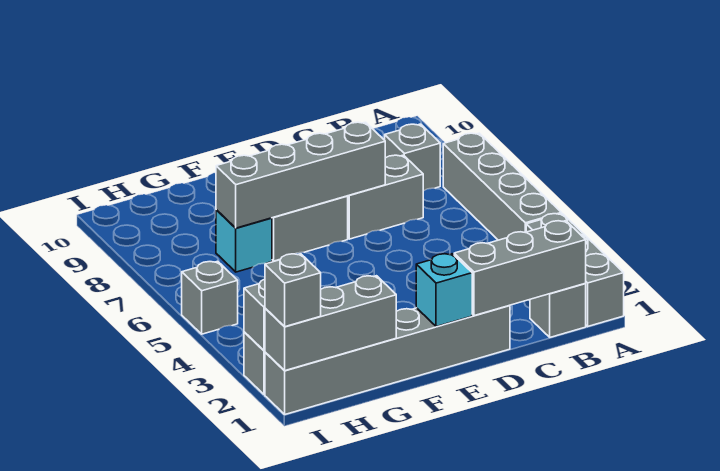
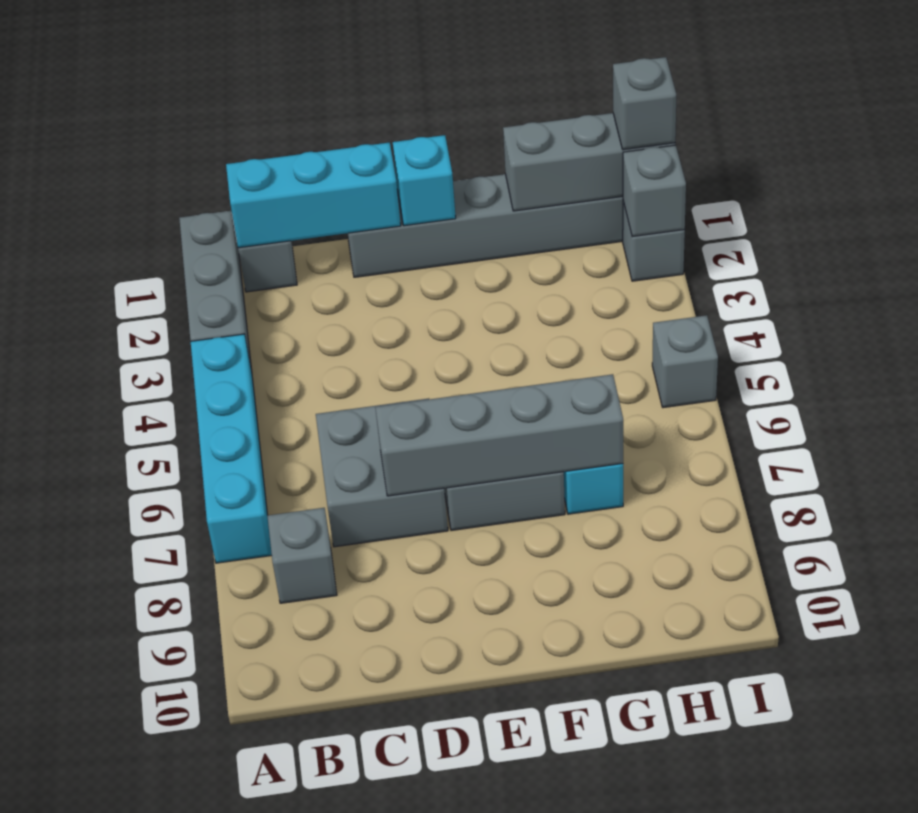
grey 1x4 brick [443,133,561,240] -> cyan 1x4 brick [191,334,272,563]
grey 1x3 brick [454,221,586,316] -> cyan 1x3 brick [226,142,401,248]
grey 1x2 brick [348,155,423,239] -> grey 2x2 brick [316,398,448,547]

